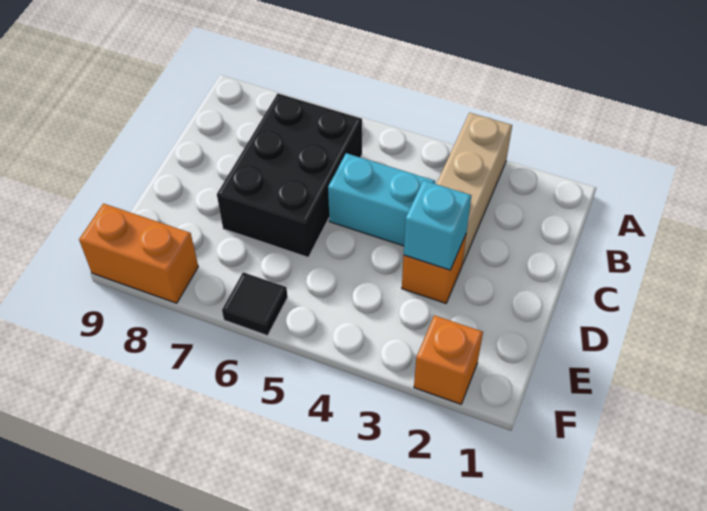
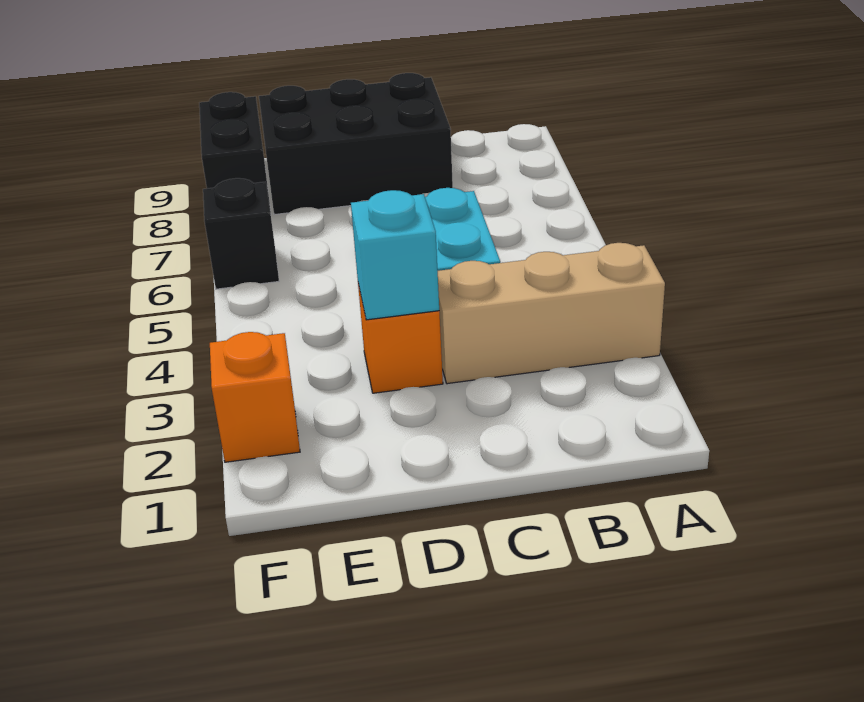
black 2x3 brick [217,93,362,257] -> black 2x3 brick moved to [259,73,453,215]
black 1x1 tile [222,272,288,336] -> black 1x1 brick [203,178,279,289]
orange 1x2 brick [79,204,198,303] -> black 1x2 brick [199,92,271,214]

